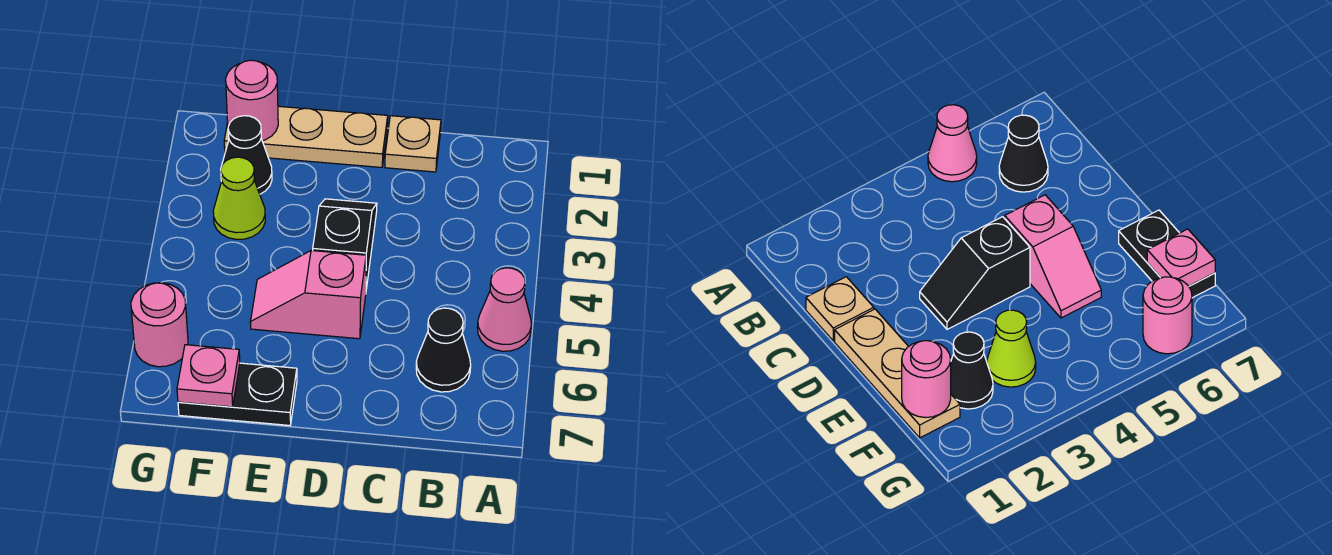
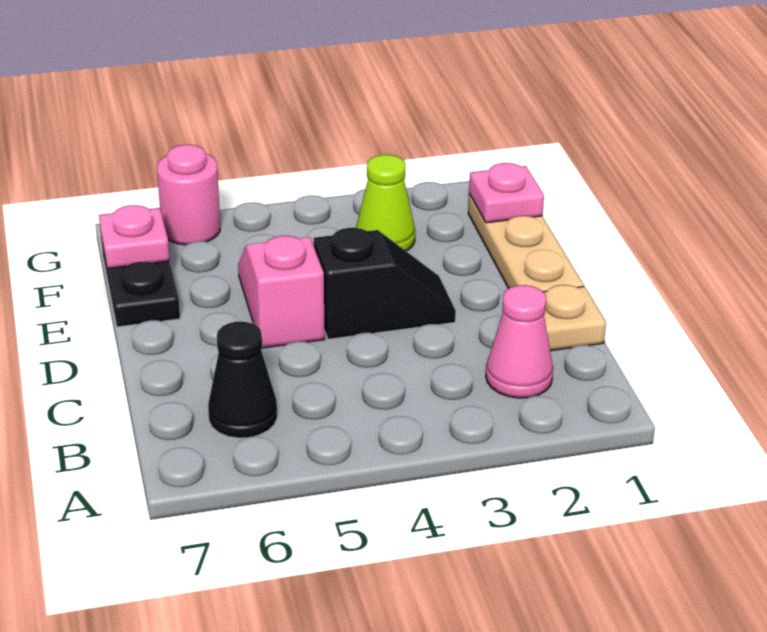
pink 1x1 cone [477,268,531,351] -> pink 1x1 cone moved to [486,285,553,398]
pink 1x1 round brick [226,60,278,141] -> pink 1x1 plate [469,163,544,223]
black 1x1 cone [221,116,272,194] -> none

